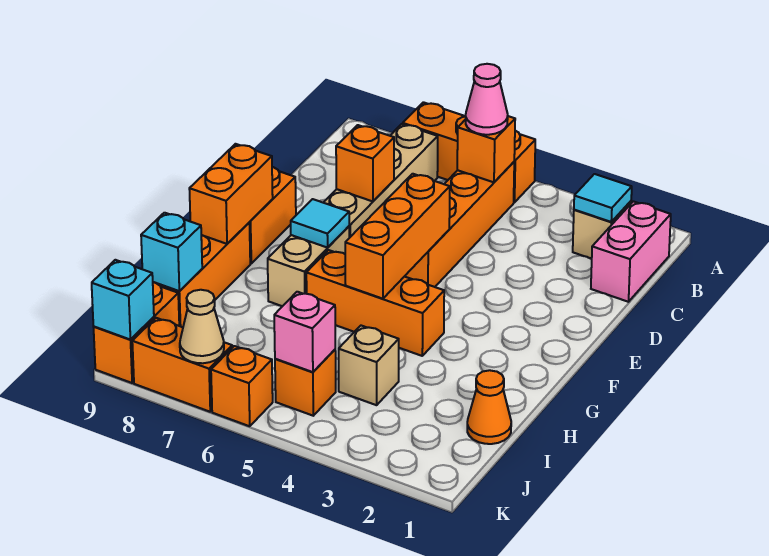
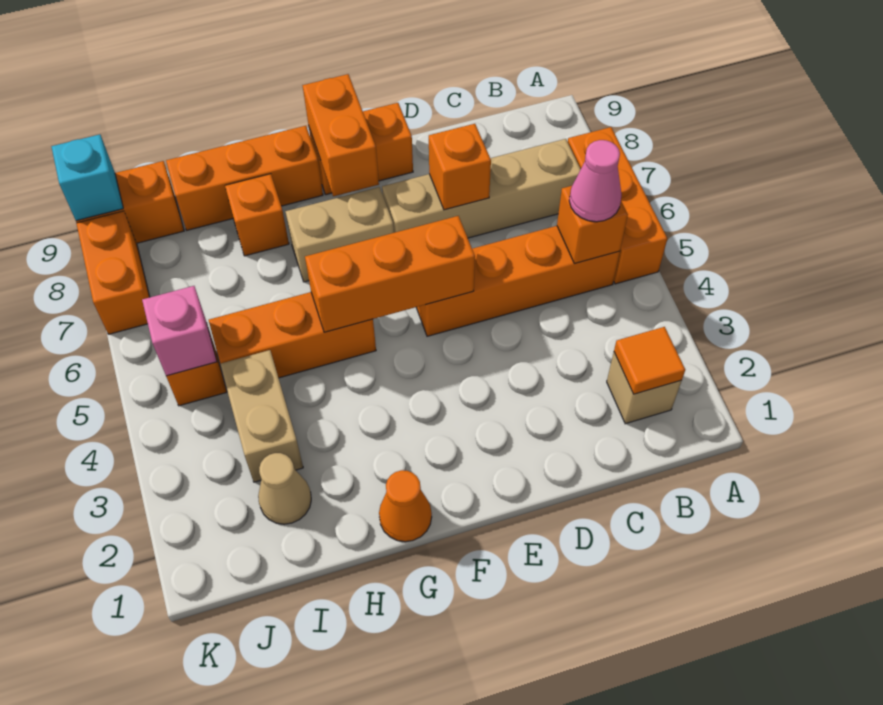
pink 1x2 brick [591,201,671,302] -> none
cyan 1x1 tile [574,174,632,222] -> orange 1x1 tile [614,327,685,394]
cyan 1x1 tile [291,199,349,248] -> none
orange 1x2 brick [189,144,273,244] -> orange 1x2 brick turned to [302,74,379,196]
orange 1x3 brick [306,250,444,356] -> orange 1x3 brick turned to [209,292,376,378]
orange 1x1 cone [467,370,511,444] -> orange 1x1 cone moved to [379,470,432,542]
tan 1x1 brick [339,326,399,405] -> tan 1x2 brick [220,350,303,482]
cyan 1x1 brick [141,213,202,291] -> none
orange 1x1 brick [211,346,273,426] -> orange 1x1 brick moved to [225,174,289,256]
tan 1x1 cone [180,290,224,363] -> tan 1x1 cone moved to [258,453,311,524]

